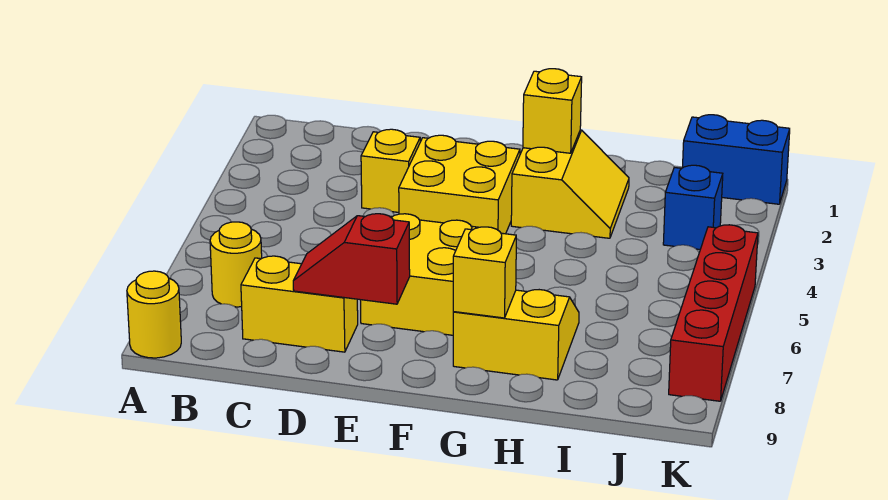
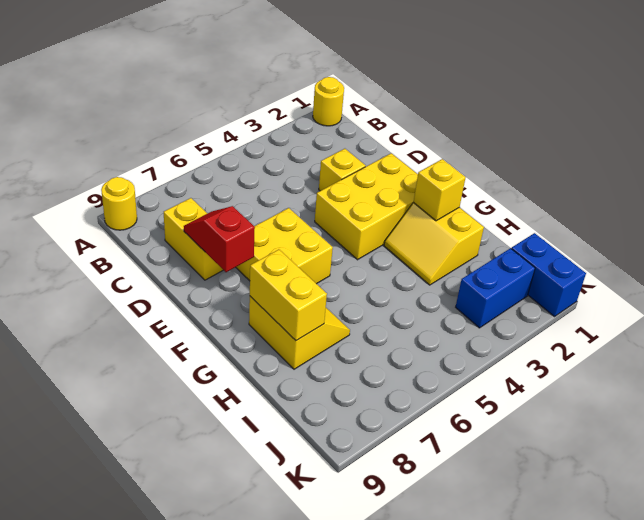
yellow 1x1 round brick [210,222,262,307] -> yellow 1x1 round brick moved to [313,77,344,126]
yellow 2x2 brick [399,135,520,234] -> yellow 2x3 brick [315,153,418,260]
yellow 2x2 slope [511,130,629,238] -> yellow 2x2 slope turned to [384,203,484,285]
yellow 1x1 brick [453,227,516,318] -> yellow 1x2 brick [250,249,327,341]
blue 1x1 brick [663,165,723,249] -> blue 1x2 brick [456,248,535,328]
red 1x4 brick [669,225,758,401] -> none

